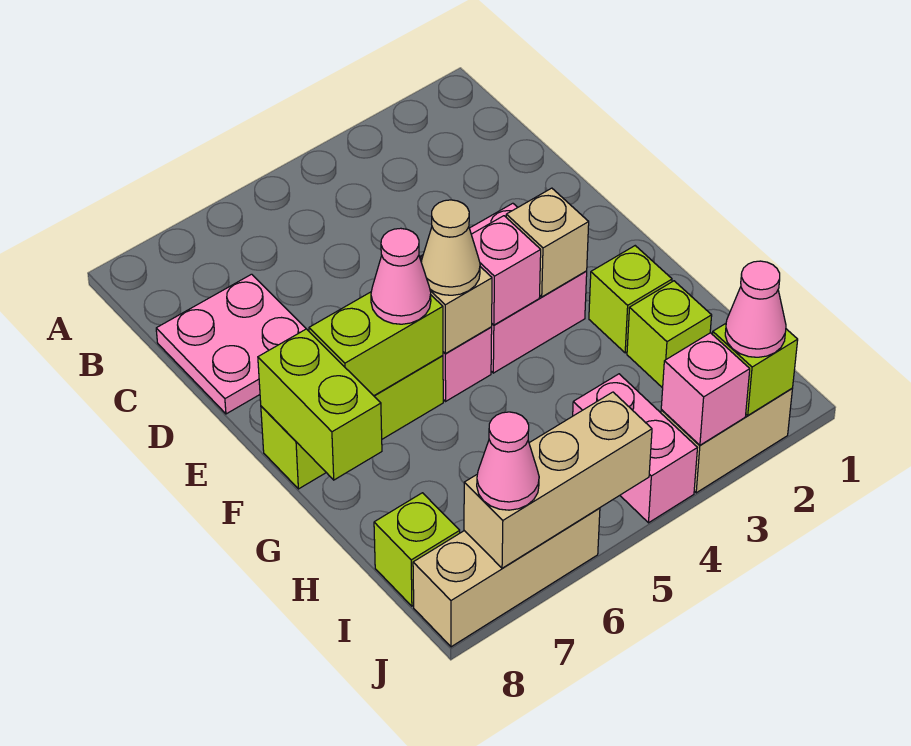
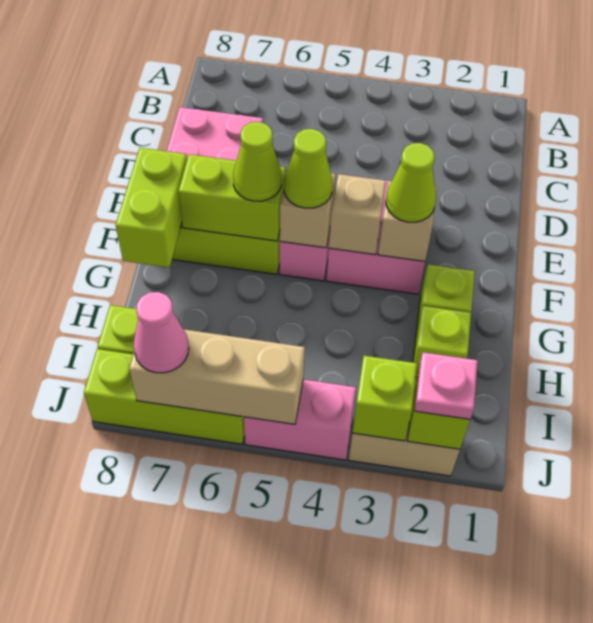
none -> lime 1x1 cone [386,143,436,222]
pink 1x1 brick [471,216,541,325] -> tan 1x1 brick [329,174,386,255]
tan 1x1 cone [421,200,480,295] -> lime 1x1 cone [284,129,333,208]
pink 1x1 cone [371,228,431,324] -> lime 1x1 cone [233,122,282,201]
pink 1x2 brick [573,374,697,523] -> pink 1x2 brick turned to [244,379,356,460]
pink 1x1 cone [725,261,786,357] -> pink 1x1 plate [415,352,478,419]
pink 1x1 brick [661,333,750,445] -> lime 1x1 brick [352,356,417,441]
tan 1x3 brick [413,508,600,647] -> lime 1x3 brick [84,349,245,444]

